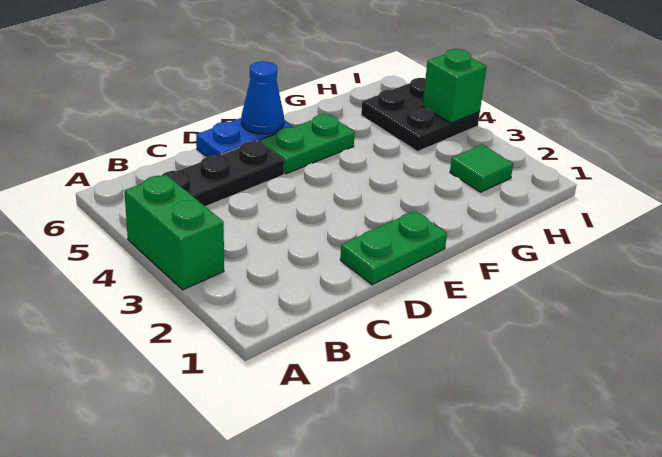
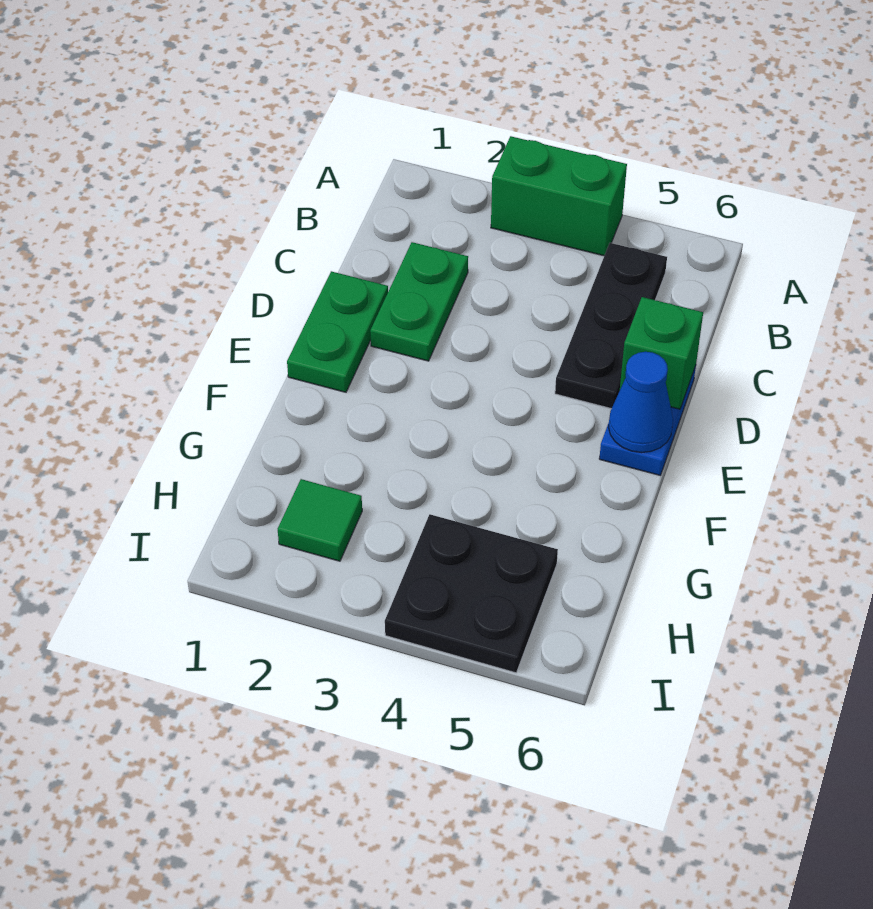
green 1x2 plate [260,114,355,174] -> green 1x2 plate moved to [370,242,468,361]
green 1x1 brick [423,49,487,123] -> green 1x1 brick moved to [620,297,703,409]

